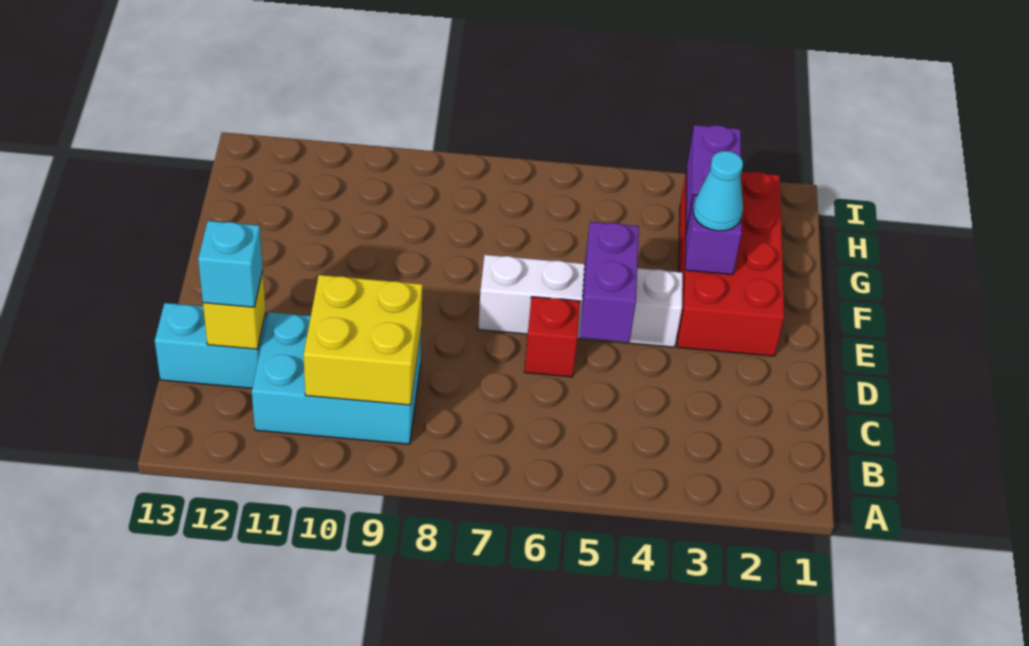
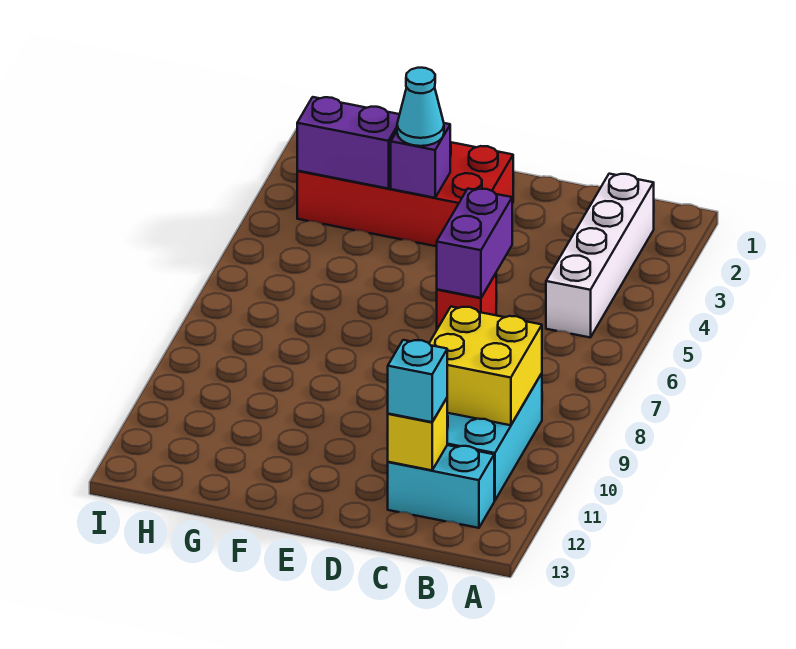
cyan 1x2 brick [155,303,266,388] -> cyan 1x2 brick turned to [388,445,494,528]
purple 1x2 brick [580,222,639,342] -> purple 1x2 brick turned to [437,189,512,298]
white 1x4 brick [478,255,683,347] -> white 1x4 brick moved to [546,174,654,337]

